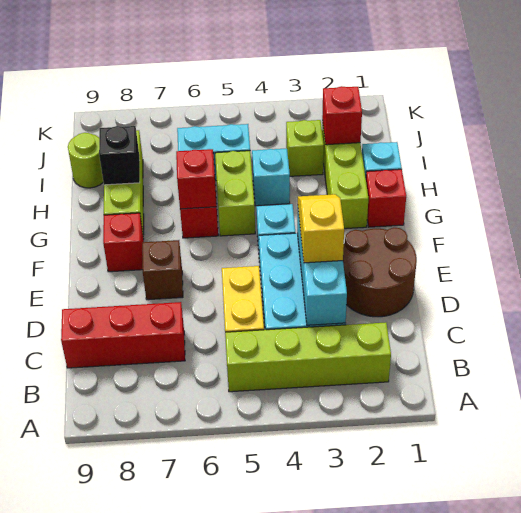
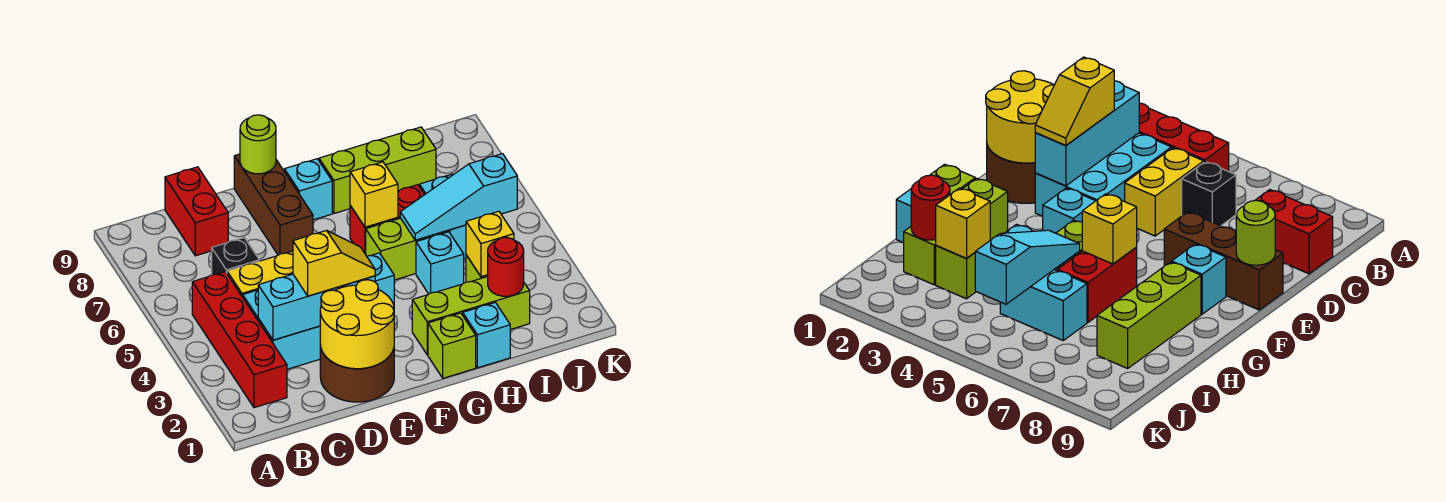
lime 1x4 brick [225,322,391,392] -> red 1x4 brick [192,272,287,408]
red 1x3 brick [61,302,185,368] -> red 1x2 brick [165,167,228,256]
none -> yellow 2x2 round brick [320,280,394,369]
brown 1x1 brick [142,240,183,300] -> brown 1x3 brick [234,154,313,255]
red 1x1 brick [103,213,144,272] -> cyan 1x1 brick [284,159,332,220]
red 1x1 brick [366,169,406,227] -> lime 1x1 brick [428,313,476,378]
red 1x1 brick [176,149,216,209] -> yellow 1x1 brick [350,162,398,227]
none -> cyan 1x3 slope [400,154,517,240]
black 1x1 brick [99,126,140,185] -> black 1x1 brick moved to [212,238,259,275]
red 1x1 brick [322,86,362,145] -> red 1x1 round brick [488,237,524,296]
none -> yellow 1x1 brick [466,211,514,277]
lime 1x1 round brick [68,133,103,188] -> lime 1x1 round brick moved to [240,115,276,174]

